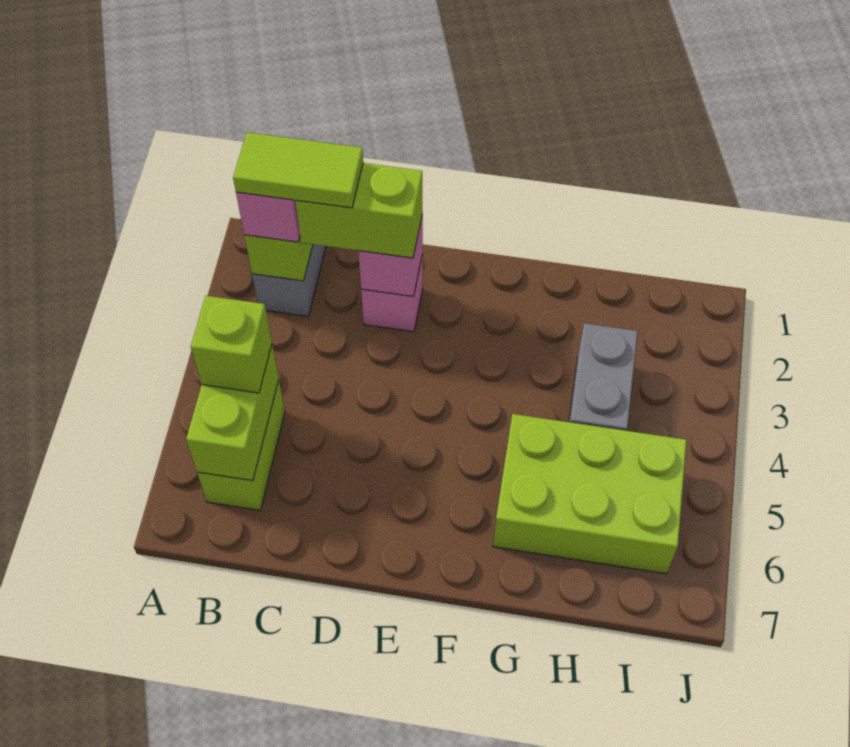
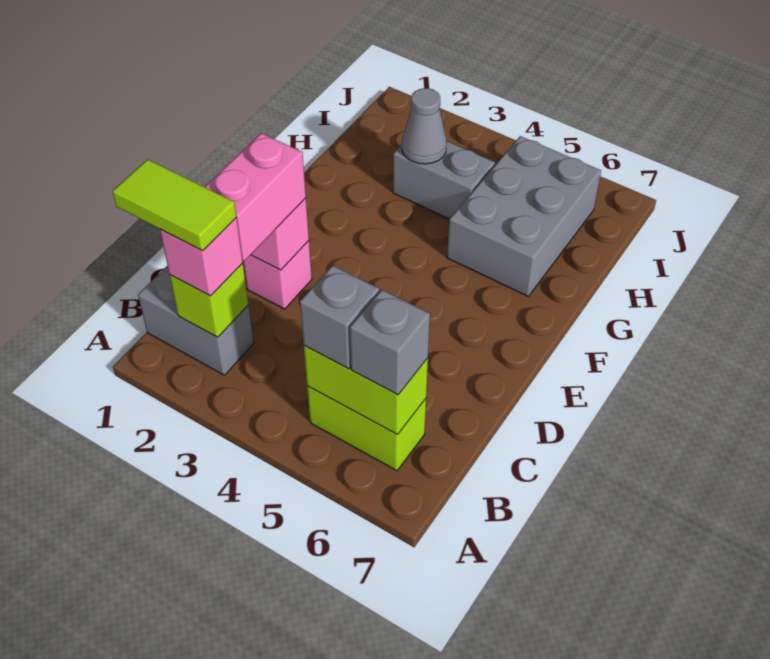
lime 1x2 tile [233,132,363,208] -> lime 1x2 tile turned to [112,159,236,251]
lime 1x1 brick [191,296,272,393] -> grey 1x1 brick [300,265,379,369]
none -> grey 1x1 brick [350,290,430,395]
lime 1x2 brick [296,163,423,258] -> pink 1x2 brick [205,133,306,261]
lime 2x3 brick [493,414,687,574] -> grey 2x3 brick [447,136,601,296]
none -> grey 1x1 cone [402,88,447,164]

